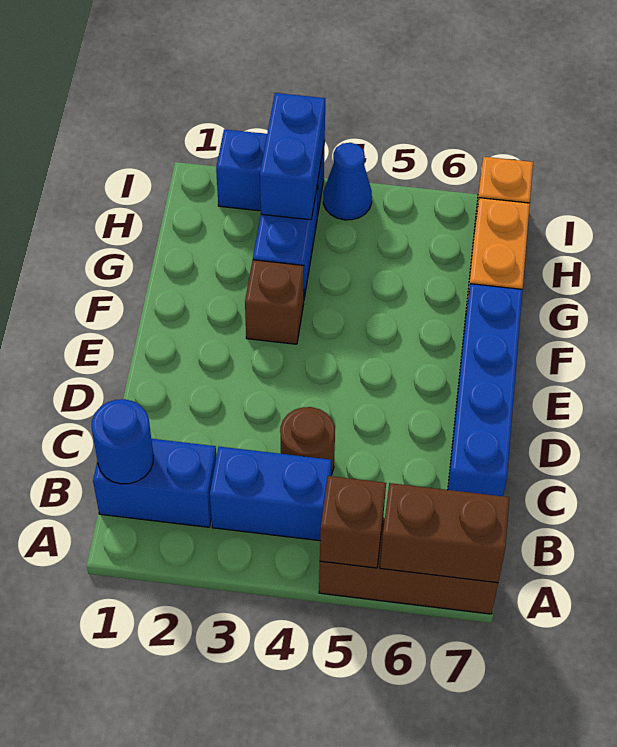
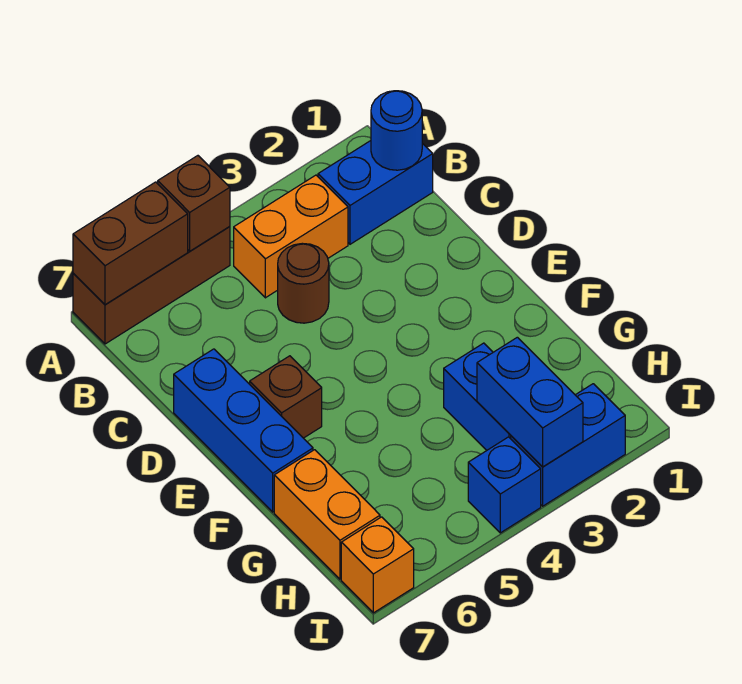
blue 1x2 brick [210,447,331,541] -> orange 1x2 brick [234,175,348,298]
blue 1x4 brick [448,284,523,496] -> blue 1x3 brick [174,349,313,512]
brown 1x1 brick [245,260,304,344] -> brown 1x1 brick moved to [250,356,322,438]
blue 1x1 cone [323,143,372,220] -> blue 1x1 brick [468,437,541,533]

